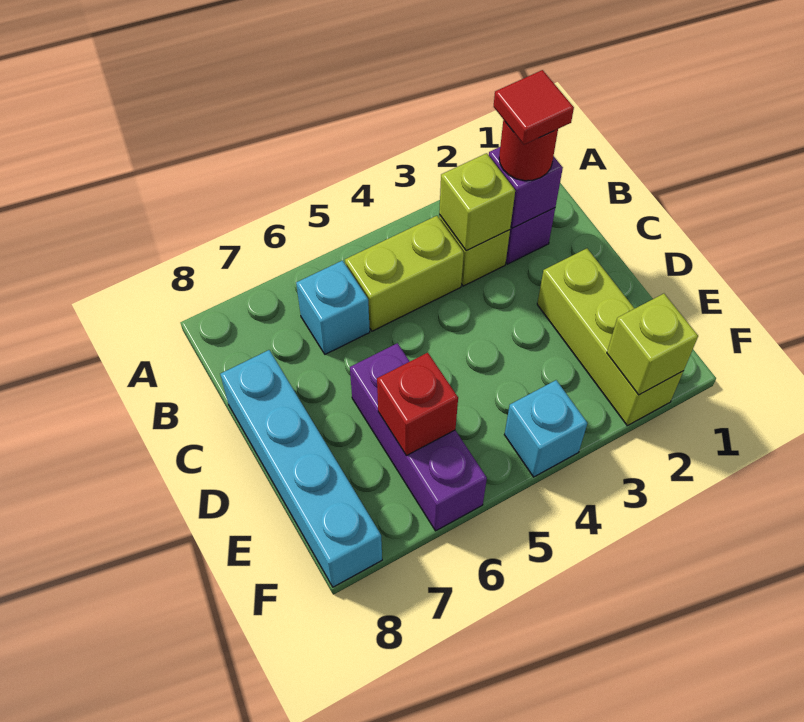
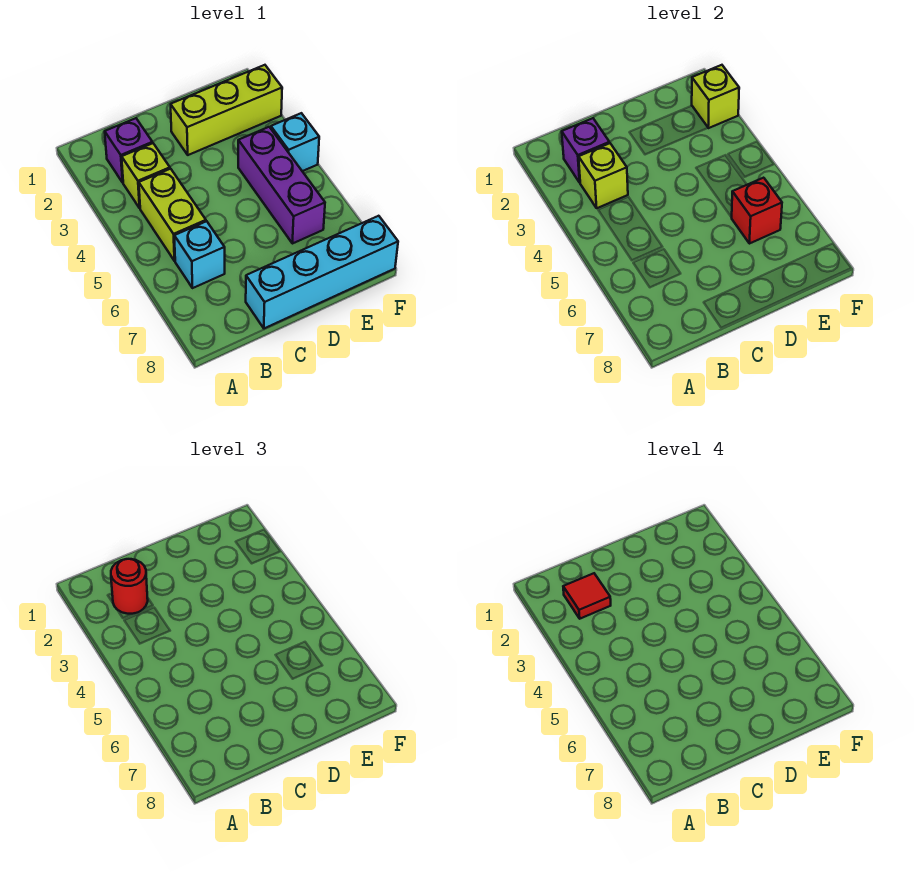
purple 1x3 brick [350,343,487,531] -> purple 1x3 brick turned to [238,127,325,244]

